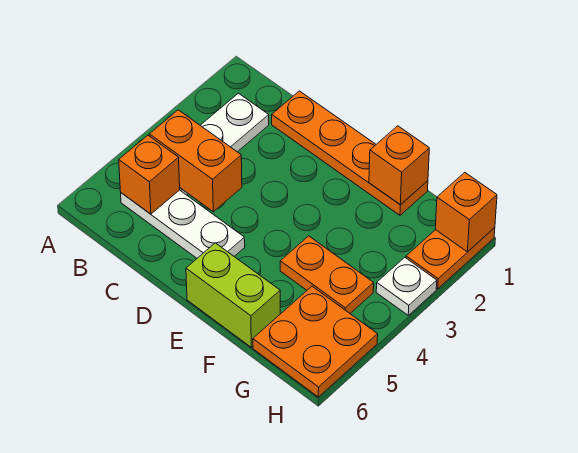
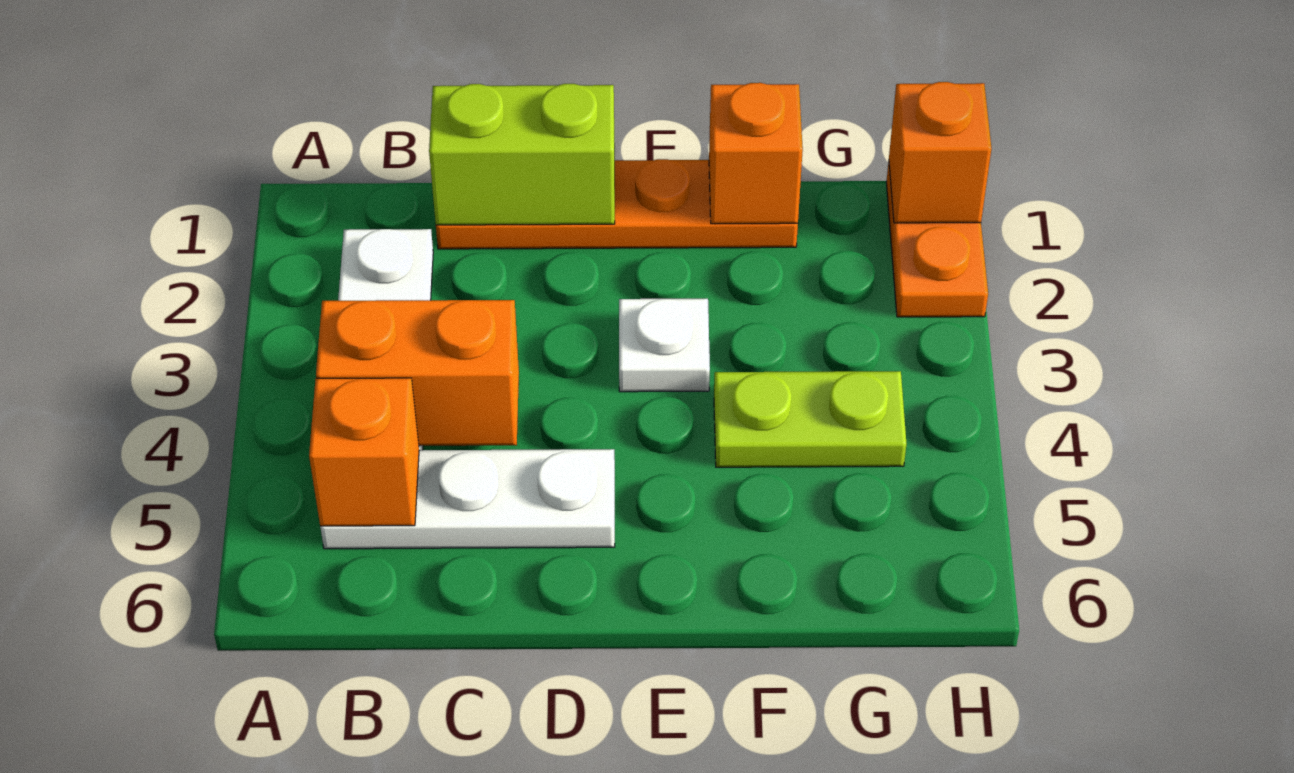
lime 1x2 brick [186,243,280,347] -> lime 1x2 brick moved to [429,84,615,225]
orange 1x2 plate [280,236,374,313] -> lime 1x2 plate [714,371,907,467]
orange 2x2 plate [253,286,378,397] -> none
white 1x1 plate [376,257,437,315] -> white 1x1 plate moved to [619,299,710,392]

